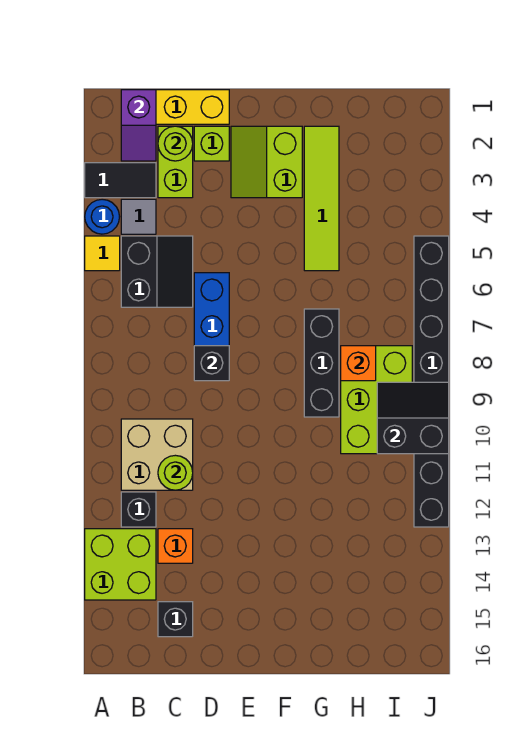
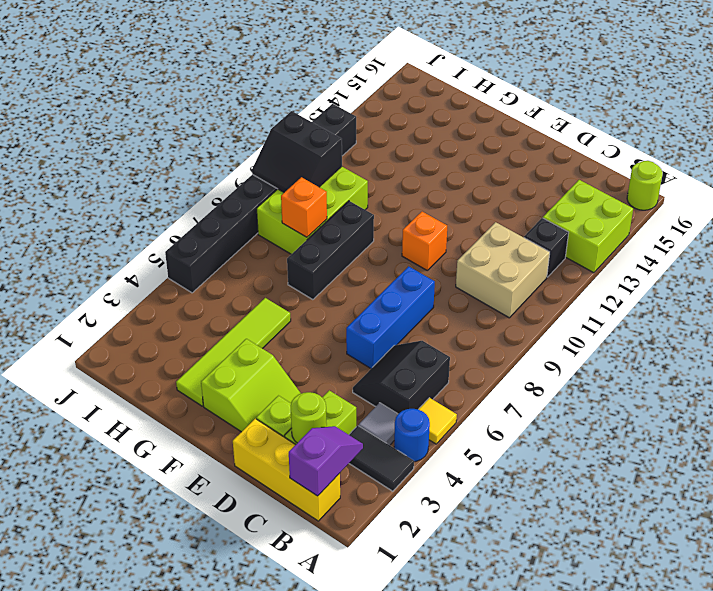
lime 1x1 round brick [158,455,193,490] -> lime 1x1 round brick moved to [627,161,663,210]
orange 1x1 brick [158,529,193,563] -> orange 1x1 brick moved to [402,212,447,270]
black 1x1 brick [158,602,193,637] -> none
black 1x1 brick [194,346,229,381] -> none

